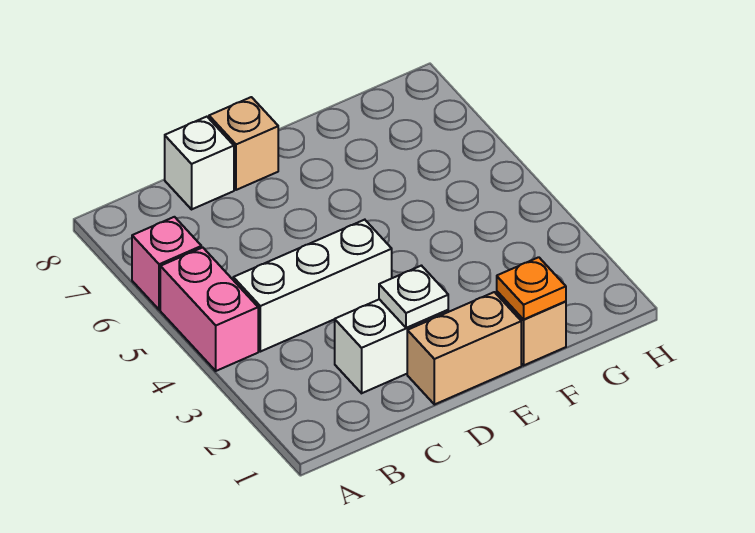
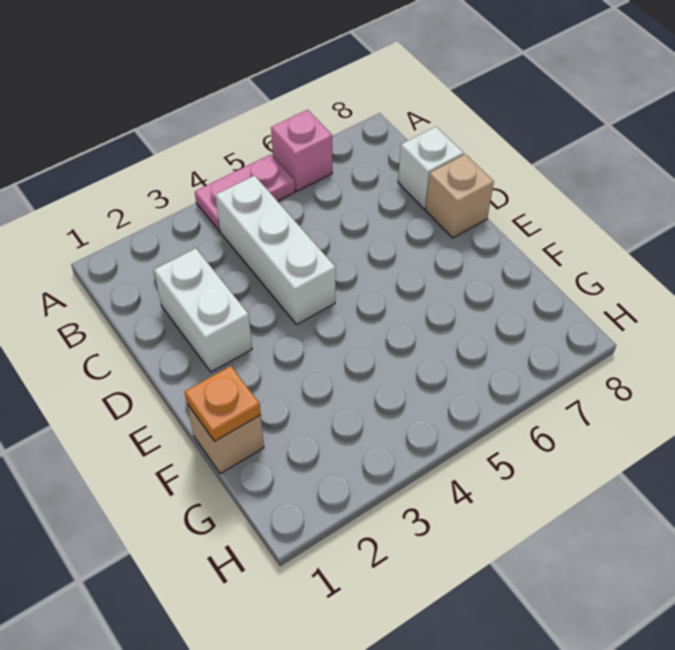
pink 1x2 brick [160,247,258,371] -> pink 1x2 plate [195,154,295,231]
tan 1x2 brick [407,292,521,405] -> none
white 1x1 plate [379,266,448,328] -> none

